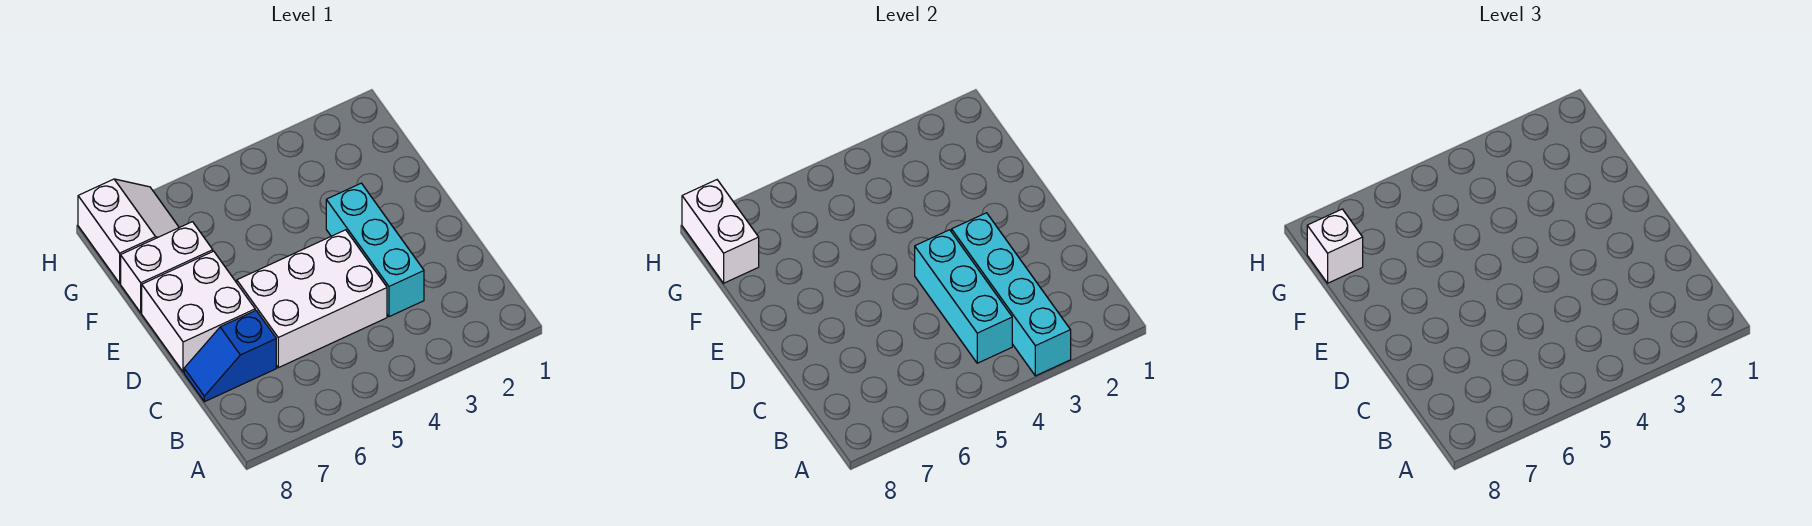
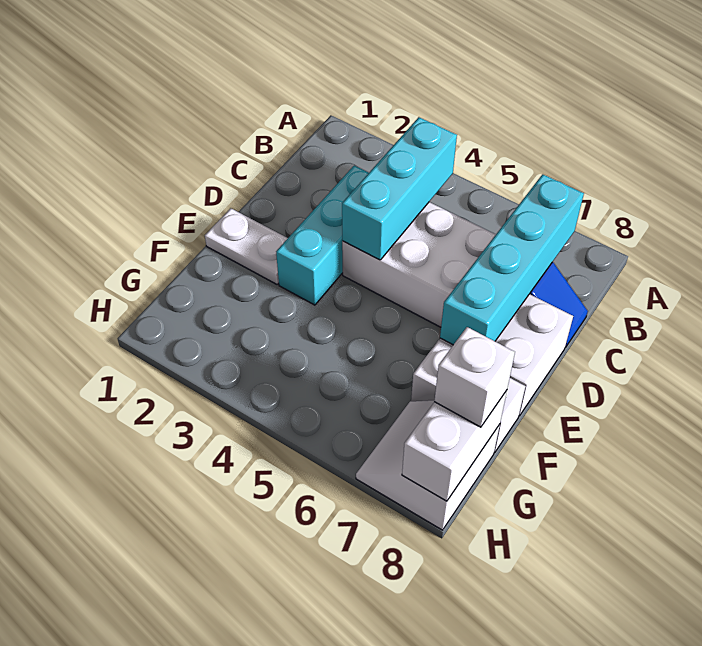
cyan 1x4 brick [952,213,1071,376] -> cyan 1x4 brick moved to [440,174,584,345]
none -> white 1x2 plate [205,208,288,284]

